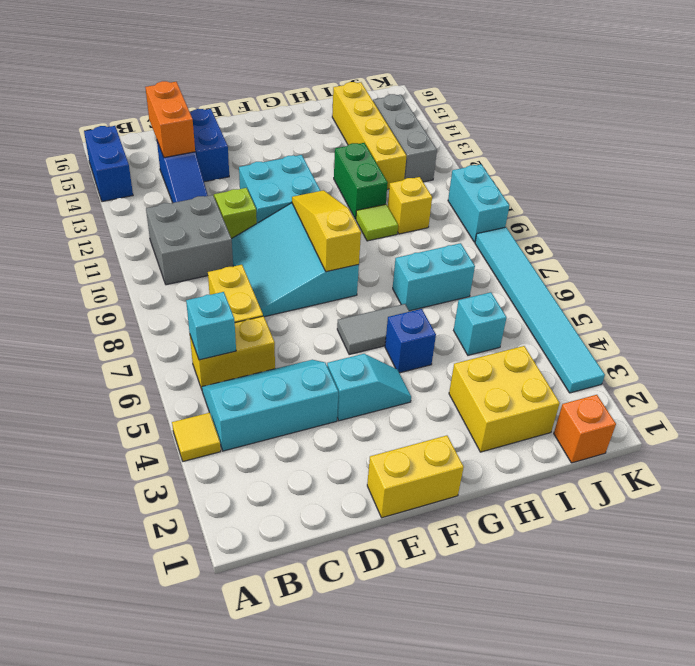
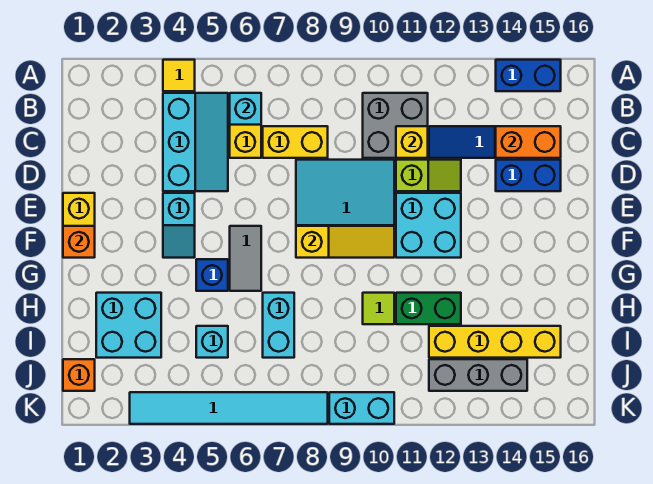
none -> orange 1x1 brick [63,226,95,258]
yellow 2x2 brick [449,346,560,452] -> cyan 2x2 brick [96,293,161,358]
yellow 1x1 brick [388,177,432,234] -> yellow 1x1 brick moved to [396,126,428,158]

